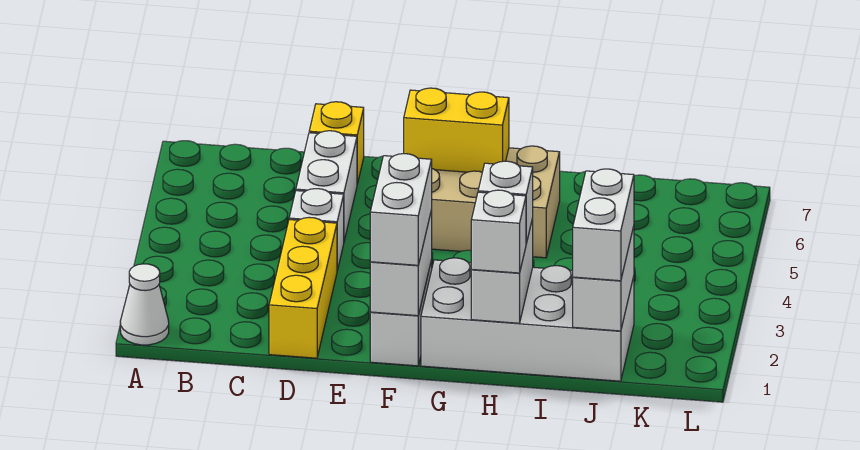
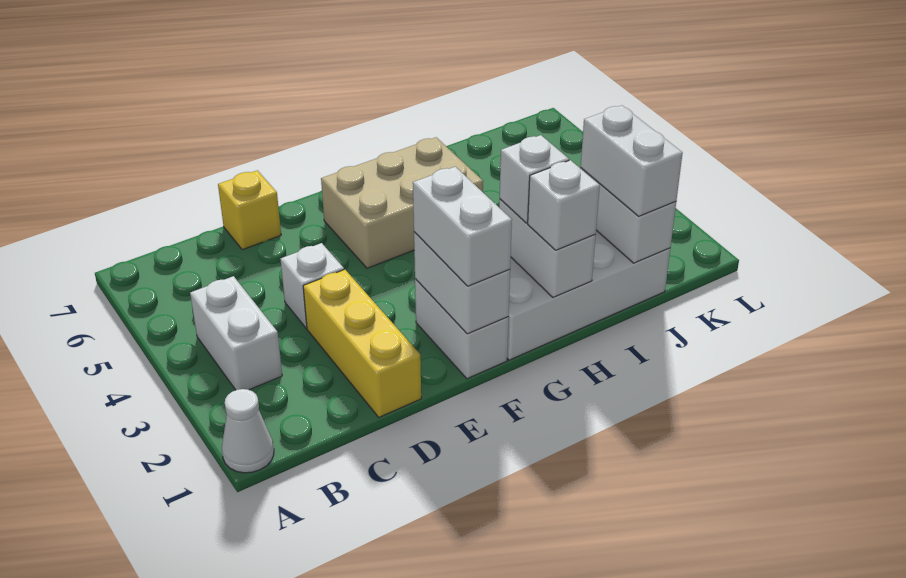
white 1x2 brick [296,131,357,241] -> white 1x2 brick moved to [190,276,282,390]
yellow 1x2 brick [404,88,509,172] -> none

